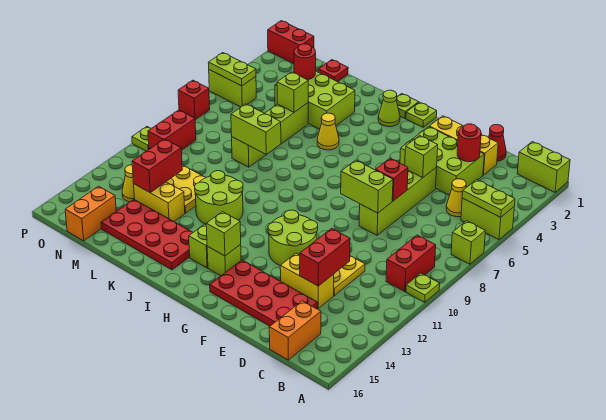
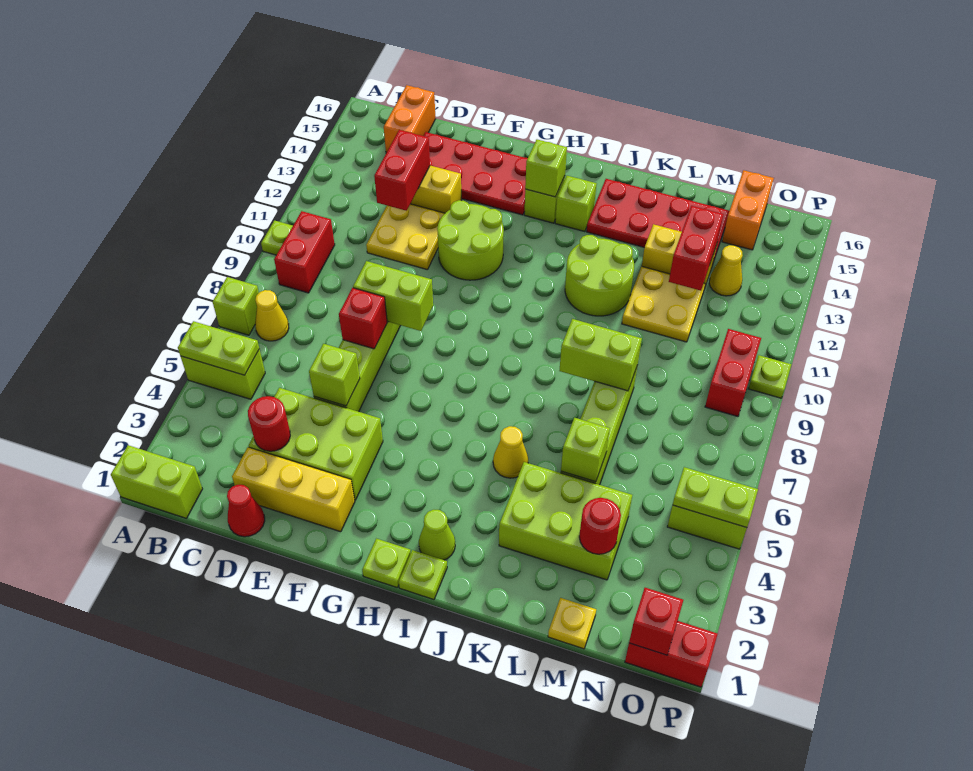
yellow 1x1 cone [446,179,466,217] -> yellow 1x1 cone moved to [255,290,289,341]
red 1x1 plate [318,60,348,82] -> yellow 1x1 plate [548,598,596,649]
red 1x1 brick [178,80,210,120] -> red 1x1 brick moved to [629,588,683,655]

